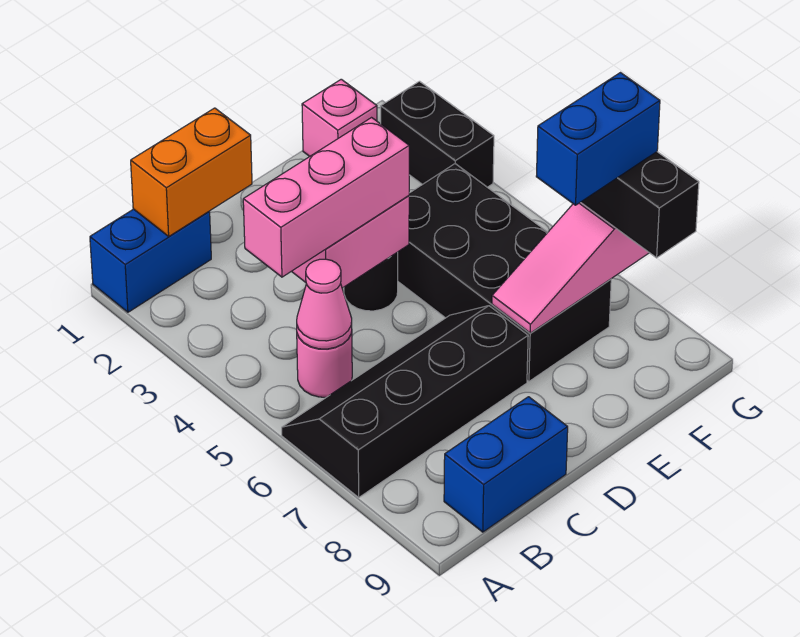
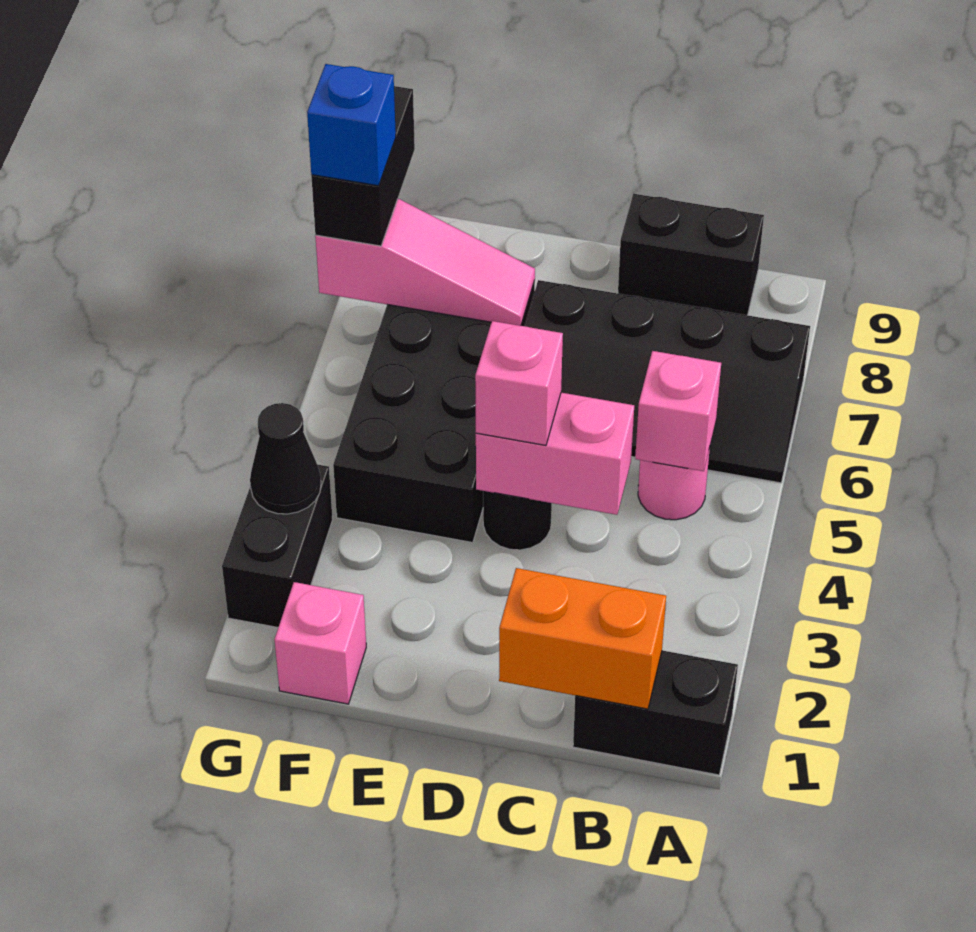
blue 1x2 brick [90,209,211,312] -> black 1x2 brick [573,650,738,775]
pink 1x3 brick [243,118,409,277] -> pink 1x1 brick [475,321,563,445]
pink 1x1 cone [297,259,352,349] -> pink 1x1 brick [635,351,721,471]
blue 1x2 brick [444,397,568,532] -> black 1x2 brick [618,194,764,315]
blue 1x2 brick [536,73,660,205] -> blue 1x1 brick [307,64,396,186]
none -> black 1x1 cone [250,403,321,514]

